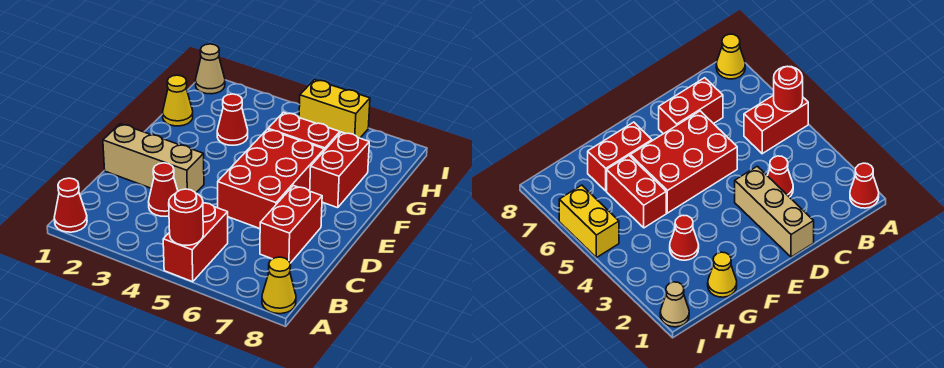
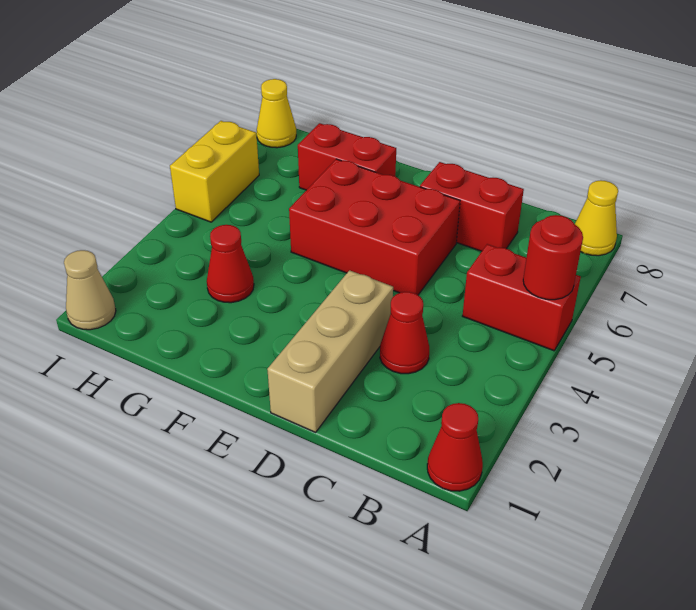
yellow 1x1 cone [163,75,193,126] -> yellow 1x1 cone moved to [257,79,296,148]
red 1x2 brick [268,112,340,151] -> none

